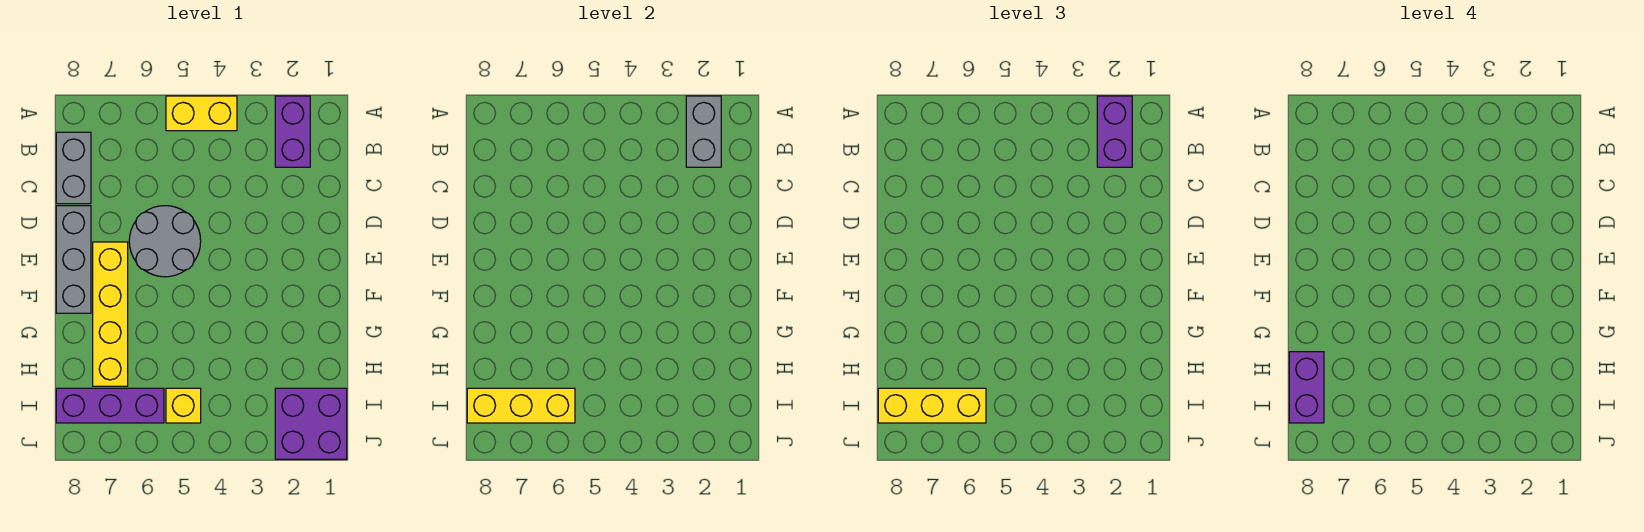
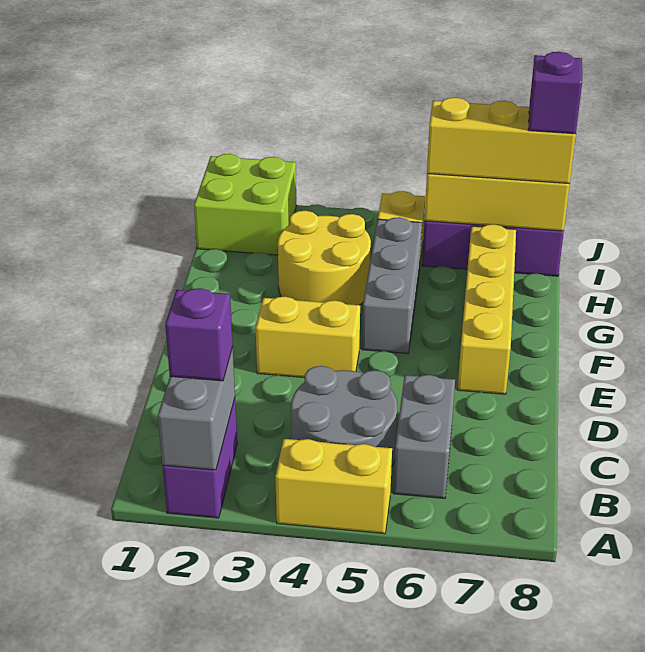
purple 1x2 brick [1097,96,1132,167] -> purple 1x1 brick [165,288,233,381]
grey 1x2 brick [56,132,91,204] -> grey 1x2 brick moved to [393,375,455,499]
grey 2x2 round brick [129,206,201,277] -> grey 2x2 round brick moved to [291,366,397,465]
grey 1x3 brick [56,206,91,313] -> grey 1x3 brick moved to [362,217,422,354]
none -> yellow 1x2 brick [256,297,360,378]
none -> yellow 2x2 round brick [278,211,371,305]
purple 1x2 brick [1289,352,1324,423] -> purple 1x1 brick [528,52,582,134]
purple 2x2 brick [275,388,347,459] -> lime 2x2 brick [194,154,296,255]

